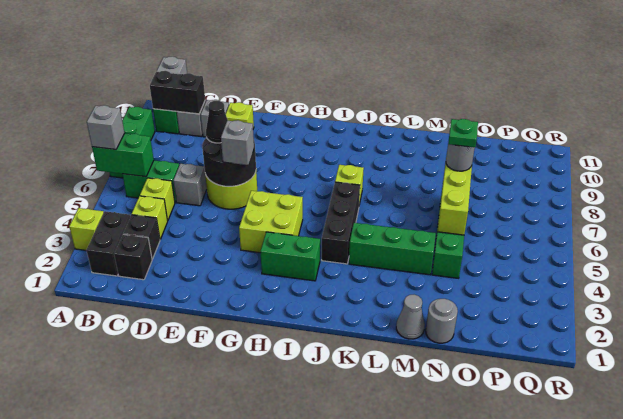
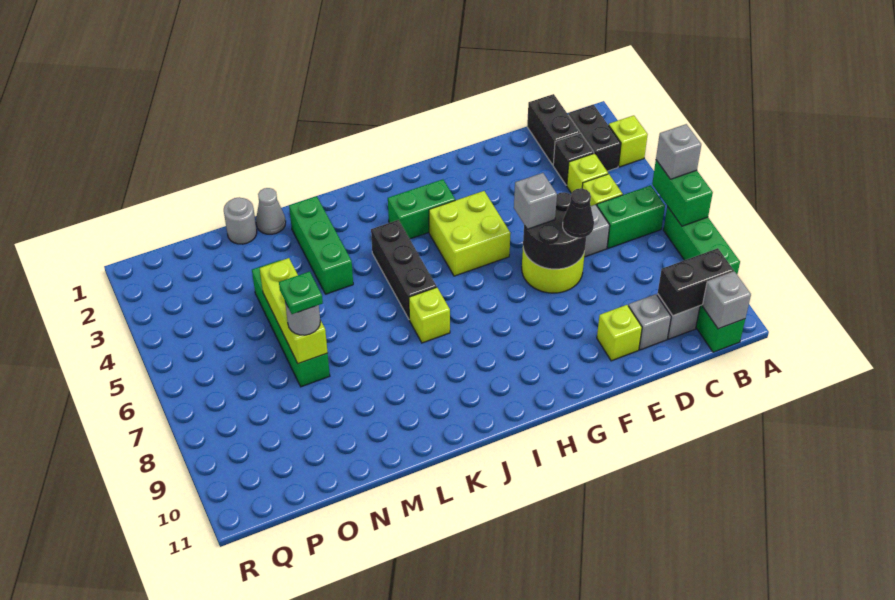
green 1x2 brick [92,133,154,177] -> green 1x2 brick turned to [652,160,713,226]
black 1x1 brick [114,234,152,280] -> black 1x2 brick [527,94,580,165]
green 1x3 brick [349,223,436,275] -> green 1x3 brick turned to [289,196,353,294]

